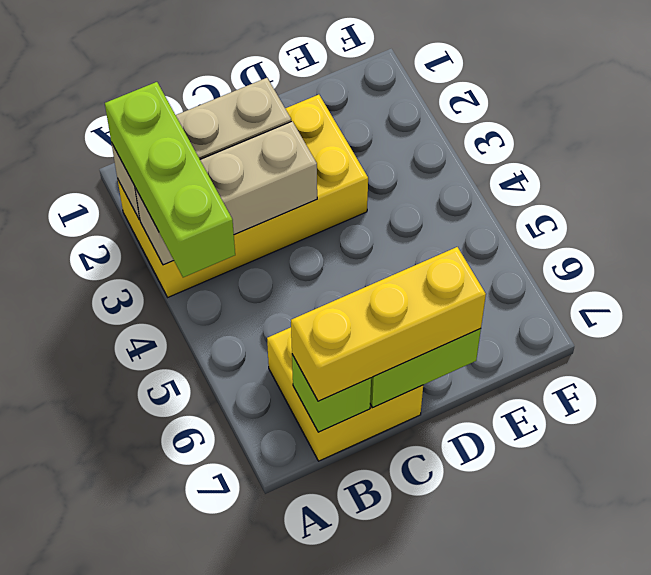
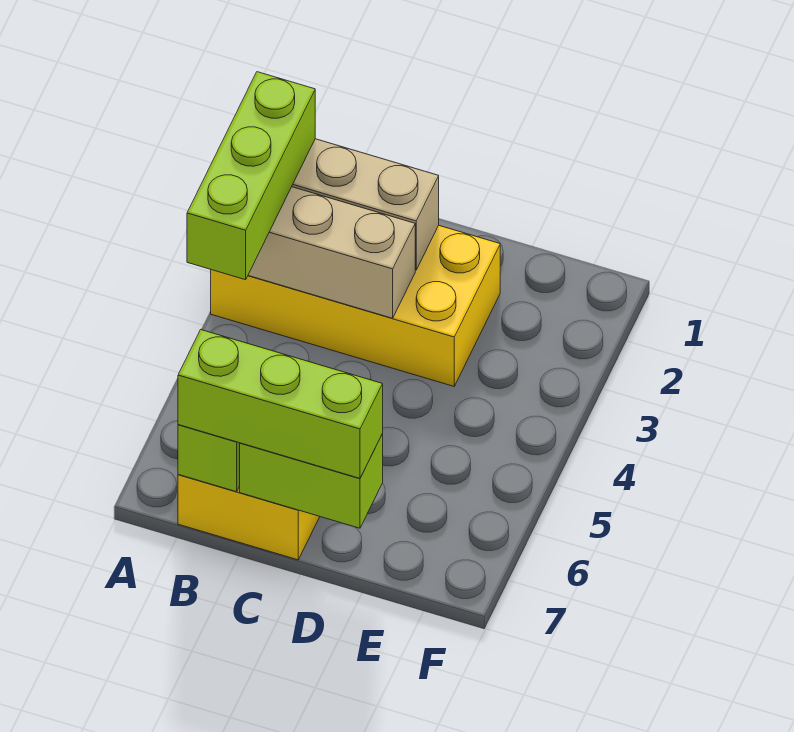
yellow 1x3 brick [291,247,486,401] -> lime 1x3 brick [178,330,383,478]

